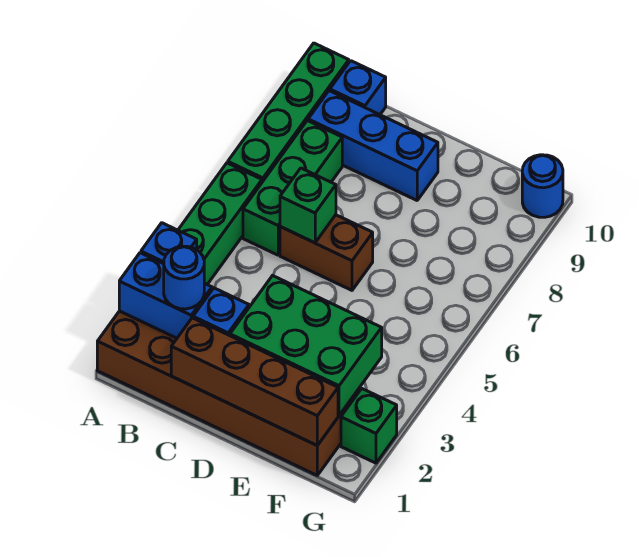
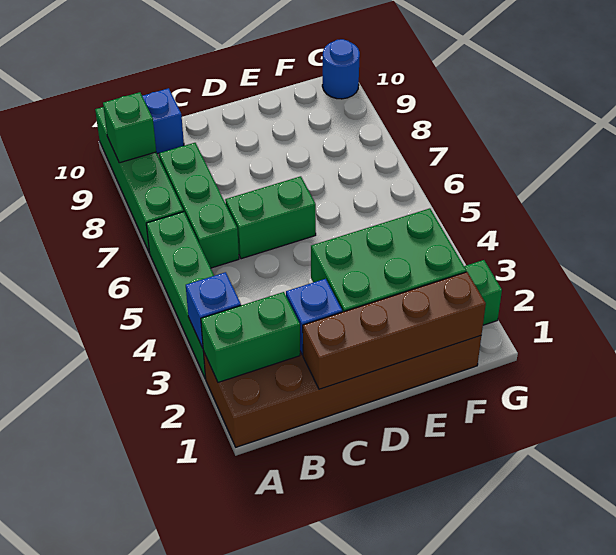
blue 1x2 brick [119,253,212,338] -> green 1x2 brick [201,292,300,382]
blue 1x1 round brick [164,246,204,309] -> none
blue 1x3 brick [308,91,438,200] -> none
brown 1x2 brick [280,215,373,290] -> green 1x2 brick [225,176,316,259]
green 1x1 brick [280,168,336,243] -> green 1x1 brick moved to [103,92,156,163]

